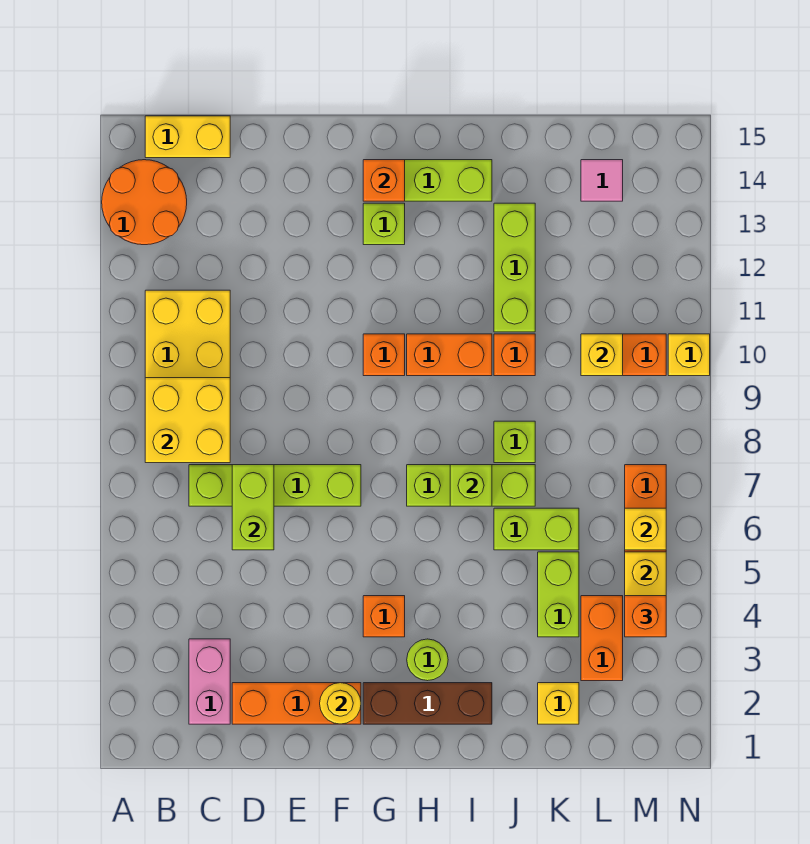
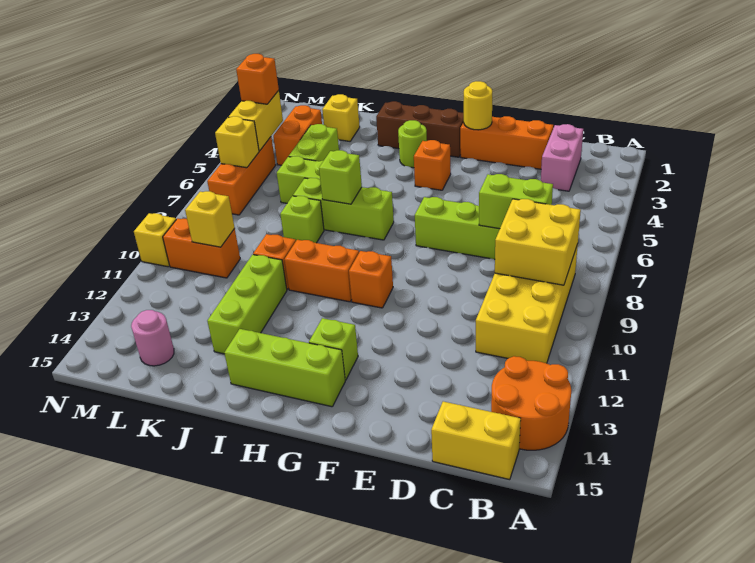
lime 1x2 brick [232,465,274,550] -> lime 1x2 brick turned to [479,174,553,229]
orange 1x1 brick [363,160,405,201] -> none
pink 1x1 tile [581,160,623,201] -> pink 1x1 round brick [131,310,174,366]

